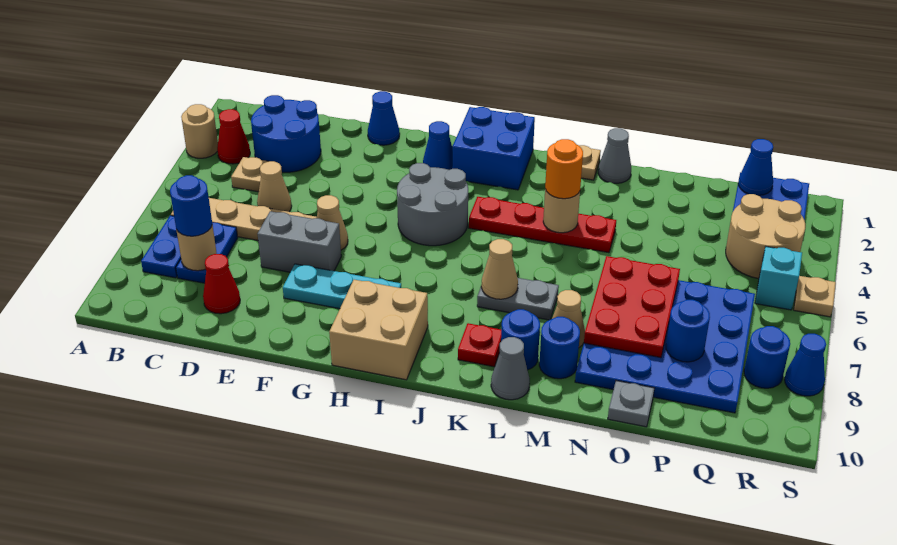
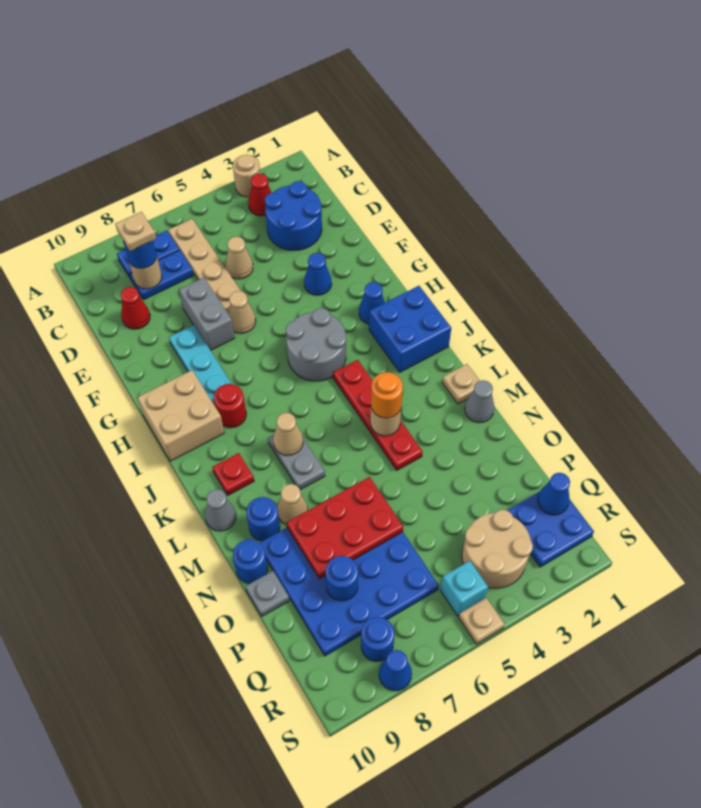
tan 1x1 plate [231,157,269,192] -> tan 1x1 plate moved to [115,212,156,251]
blue 1x1 cone [368,91,400,145] -> blue 1x1 cone moved to [304,253,332,295]
none -> red 1x1 round brick [214,384,246,428]
blue 1x1 round brick [501,309,540,370] -> blue 1x1 round brick moved to [233,539,267,584]

